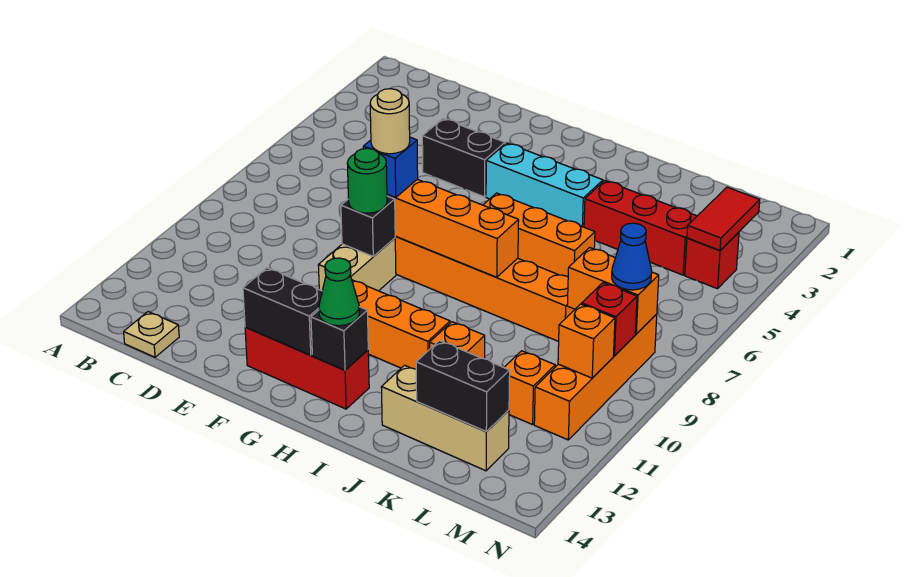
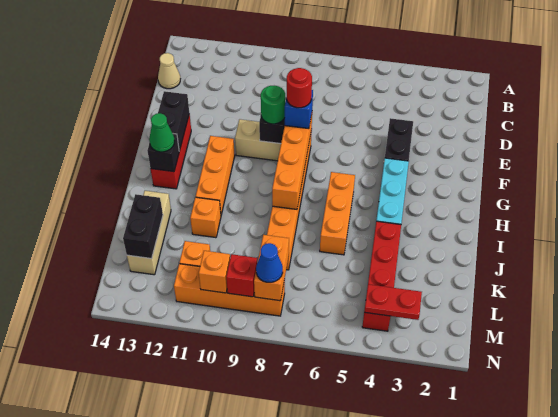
tan 1x1 plate [124,312,179,357] -> tan 1x1 cone [158,53,180,89]
tan 1x1 round brick [370,89,410,154] -> red 1x1 round brick [287,68,312,108]
red 1x2 tile [687,187,760,251] -> red 1x2 plate [364,284,422,320]

